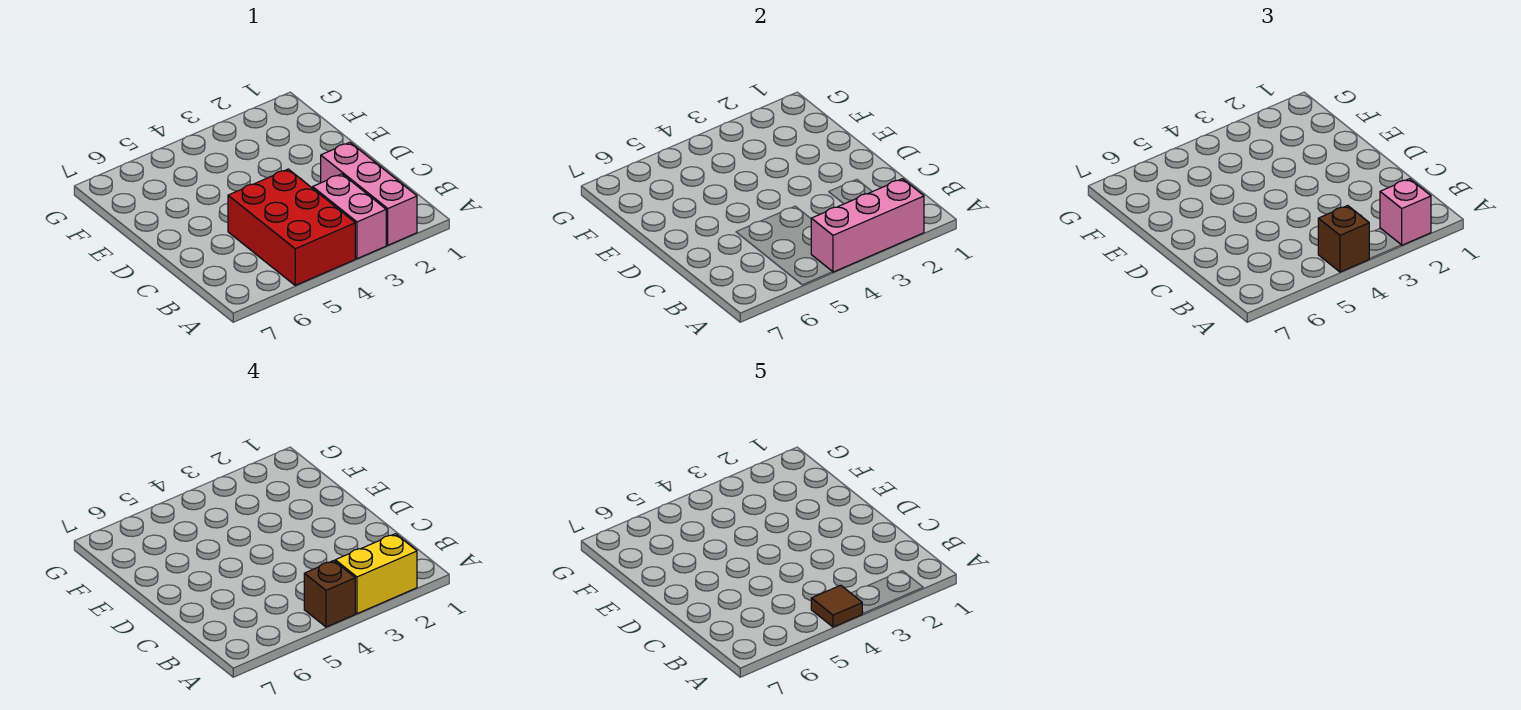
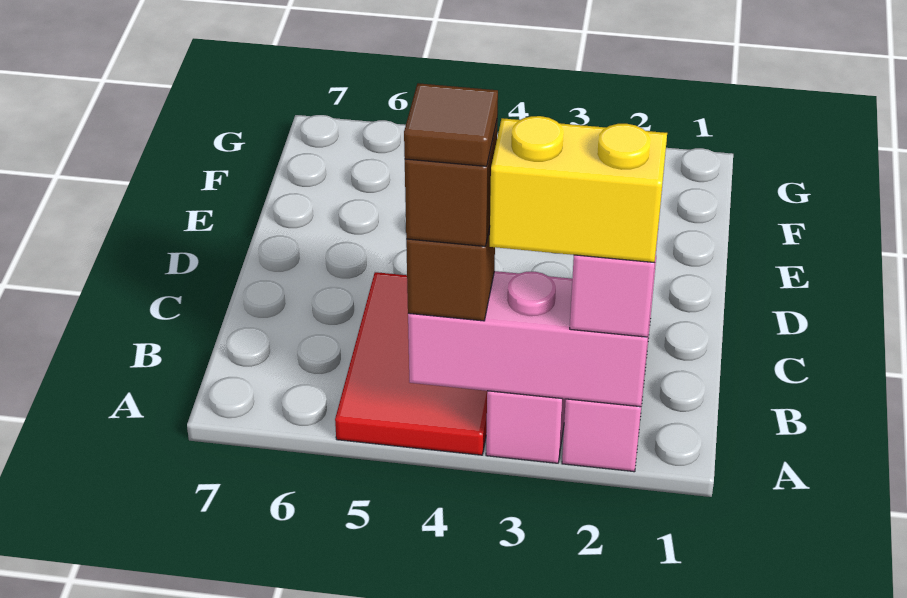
red 2x3 brick [228,169,355,285] -> red 2x3 tile [335,272,487,455]

